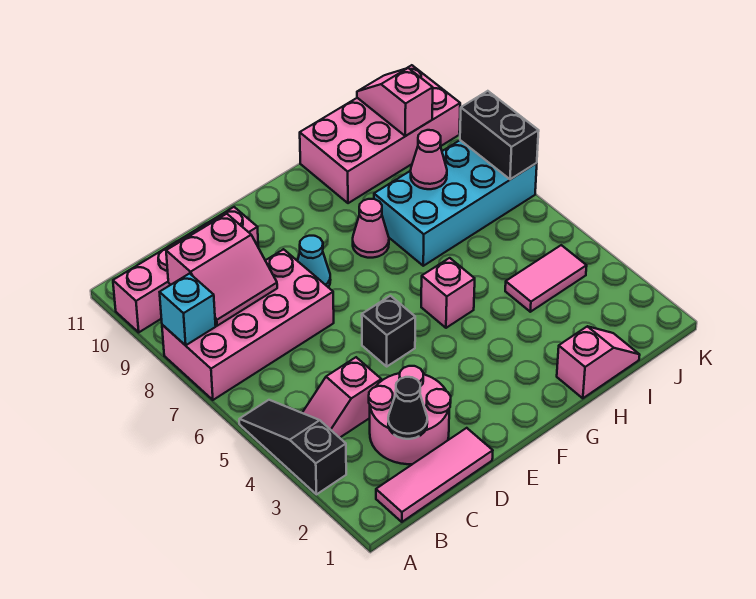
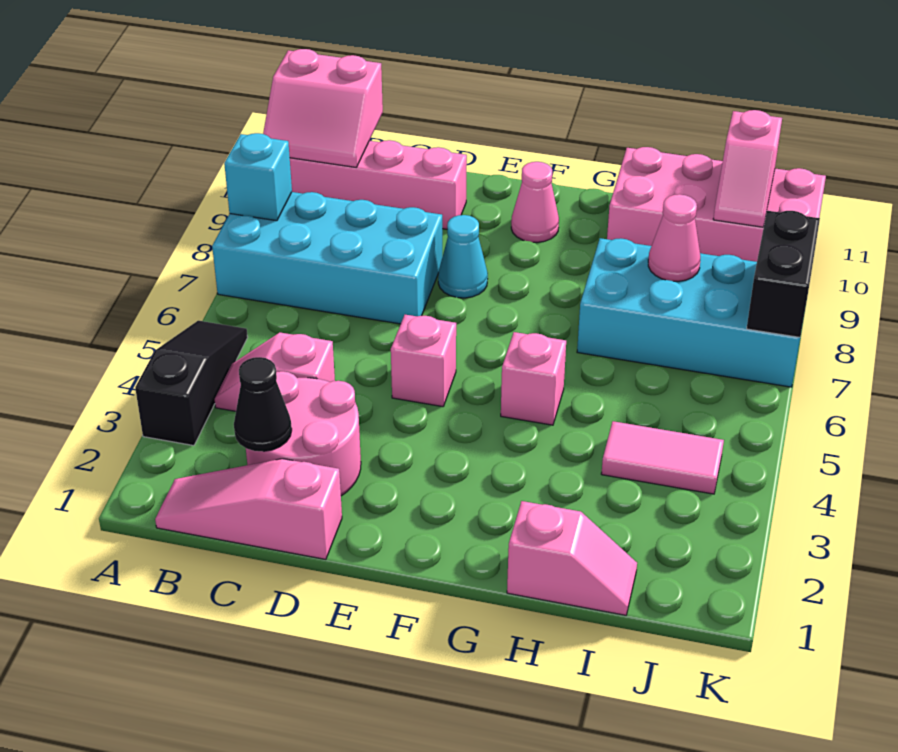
pink 2x4 brick [162,249,334,400] -> cyan 2x4 brick [212,192,442,324]
pink 1x3 tile [376,428,493,522] -> pink 1x3 slope [155,459,342,559]
pink 2x2 slope [166,214,277,326] -> pink 2x2 slope moved to [263,49,383,167]
black 1x1 brick [362,296,415,366] -> pink 1x1 brick [391,315,456,407]
pink 1x1 cone [353,199,389,258] -> pink 1x1 cone moved to [511,162,559,242]
pink 1x2 slope [357,68,433,136] -> pink 1x2 slope turned to [713,110,782,227]

